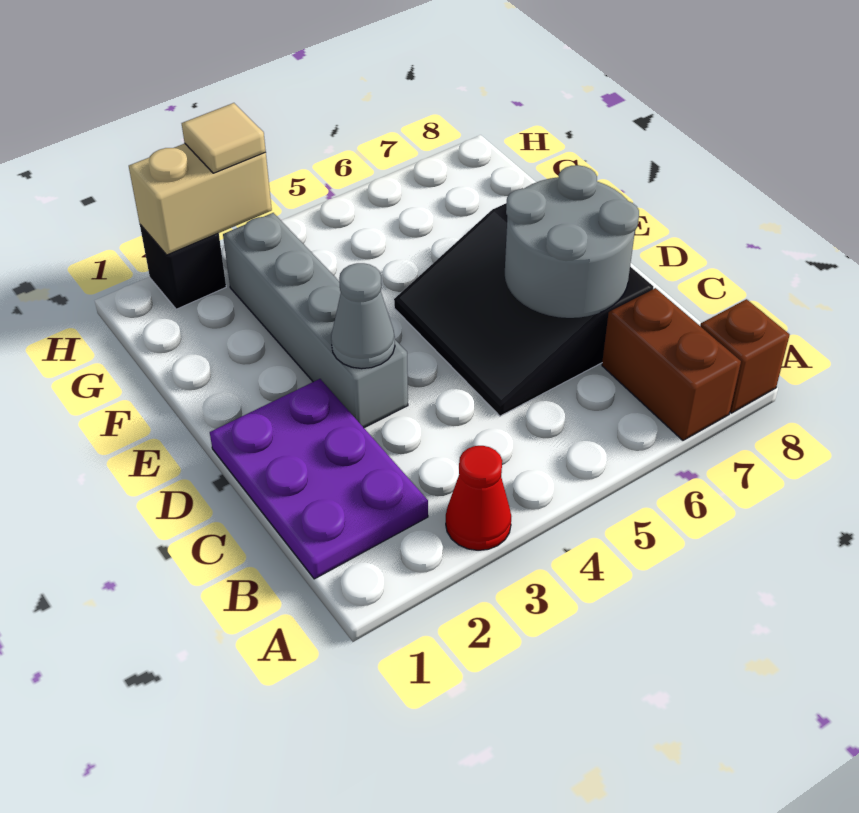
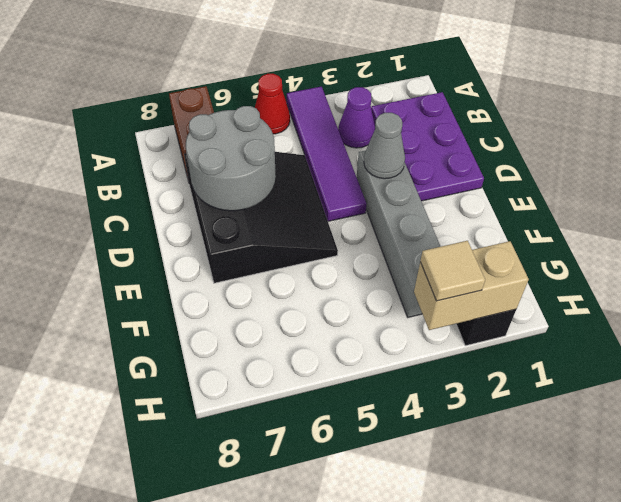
red 1x1 cone [446,446,511,550] -> red 1x1 cone moved to [255,74,290,134]
none -> purple 1x4 tile [287,87,367,221]
brown 1x1 brick [700,299,789,413] -> none
none -> purple 1x1 cone [338,87,375,148]

